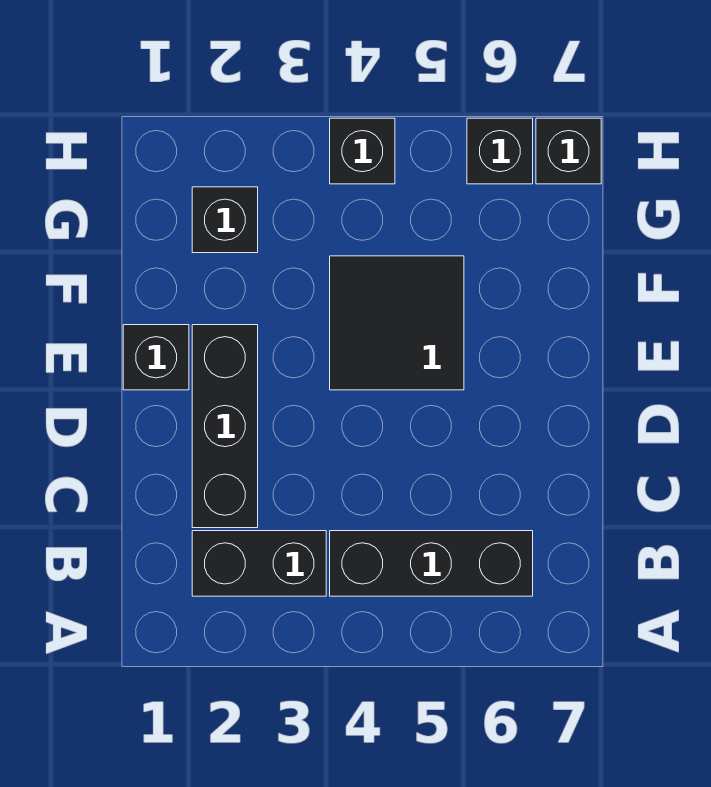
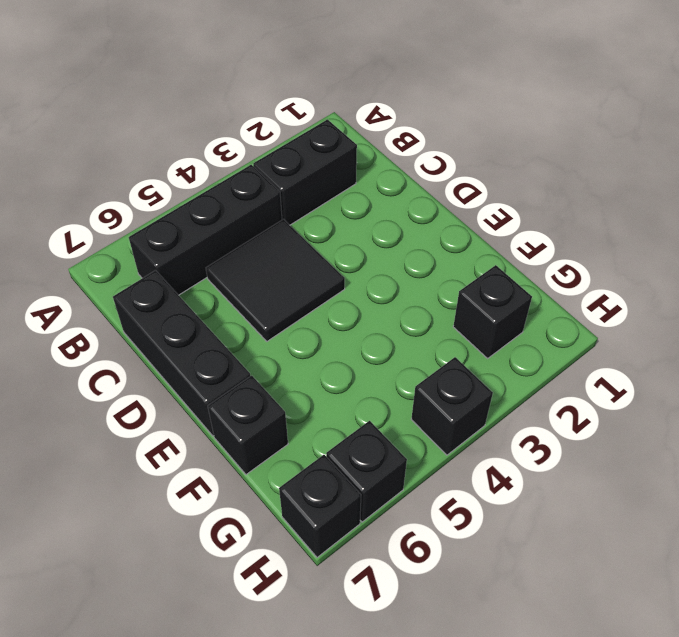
black 1x3 brick [192,325,258,528] -> black 1x3 brick moved to [113,270,250,436]
black 1x1 brick [123,325,189,390] -> black 1x1 brick moved to [208,376,288,474]
black 2x2 tile [330,256,464,390] -> black 2x2 tile moved to [206,219,345,341]

